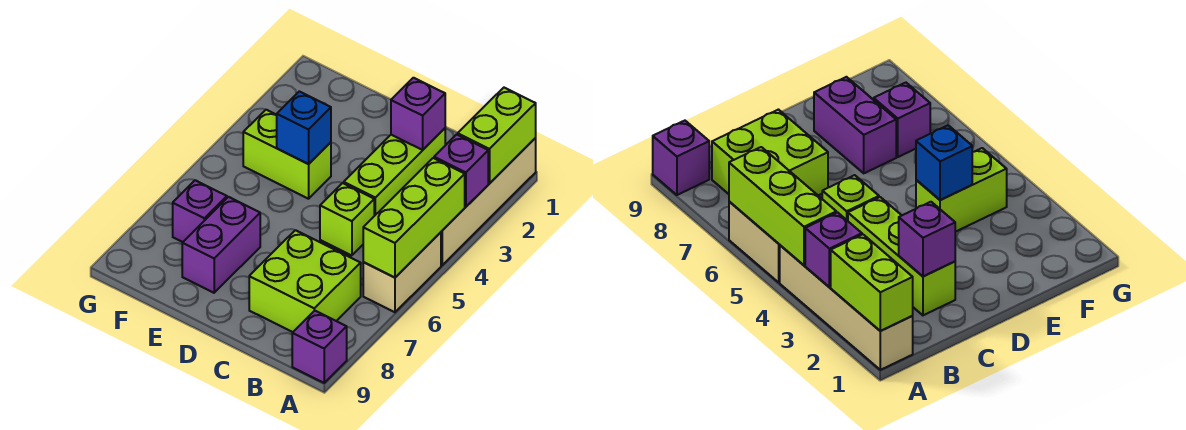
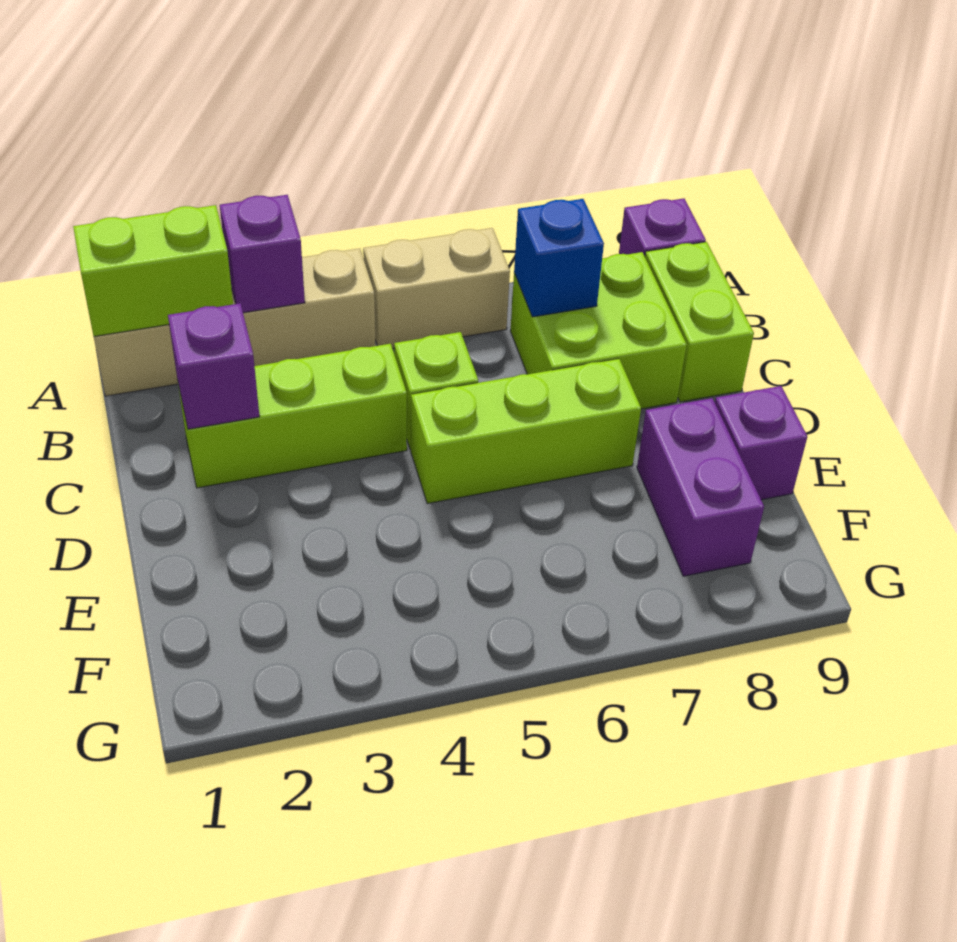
lime 1x3 brick [363,158,465,278] -> lime 1x3 brick moved to [411,359,641,504]
lime 1x2 brick [243,110,331,199] -> lime 1x2 brick moved to [645,242,754,402]
blue 1x1 brick [277,91,331,164] -> blue 1x1 brick moved to [514,199,604,317]
purple 1x2 brick [182,197,260,293] -> purple 1x2 brick turned to [637,398,764,576]
purple 1x1 brick [173,180,227,242] -> purple 1x1 brick moved to [715,386,807,500]

